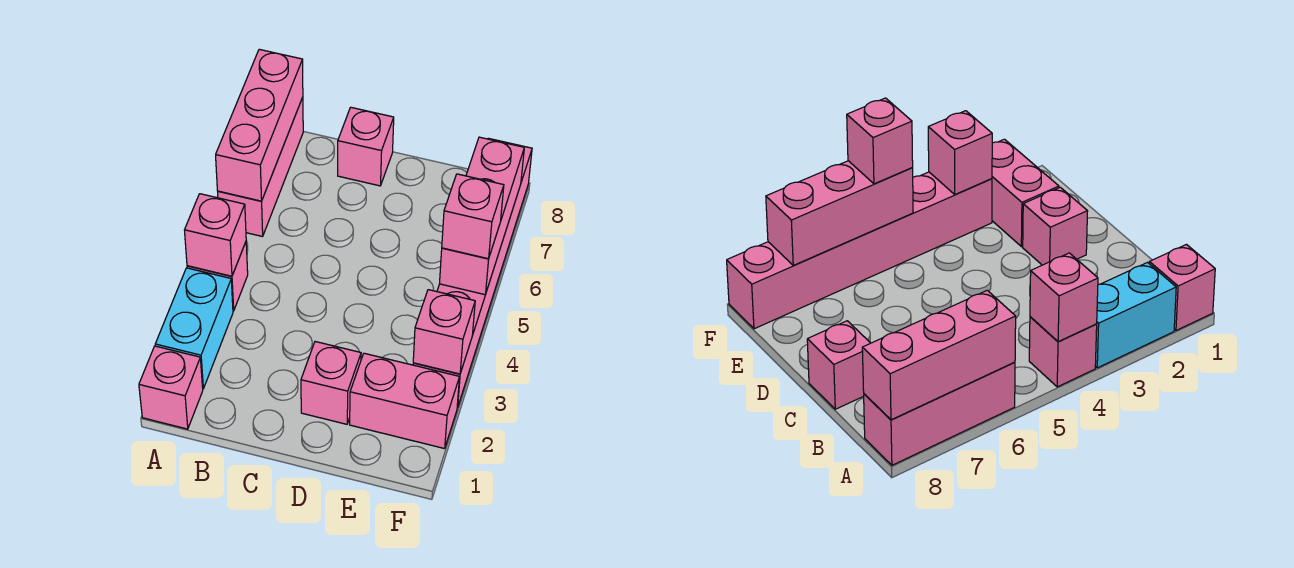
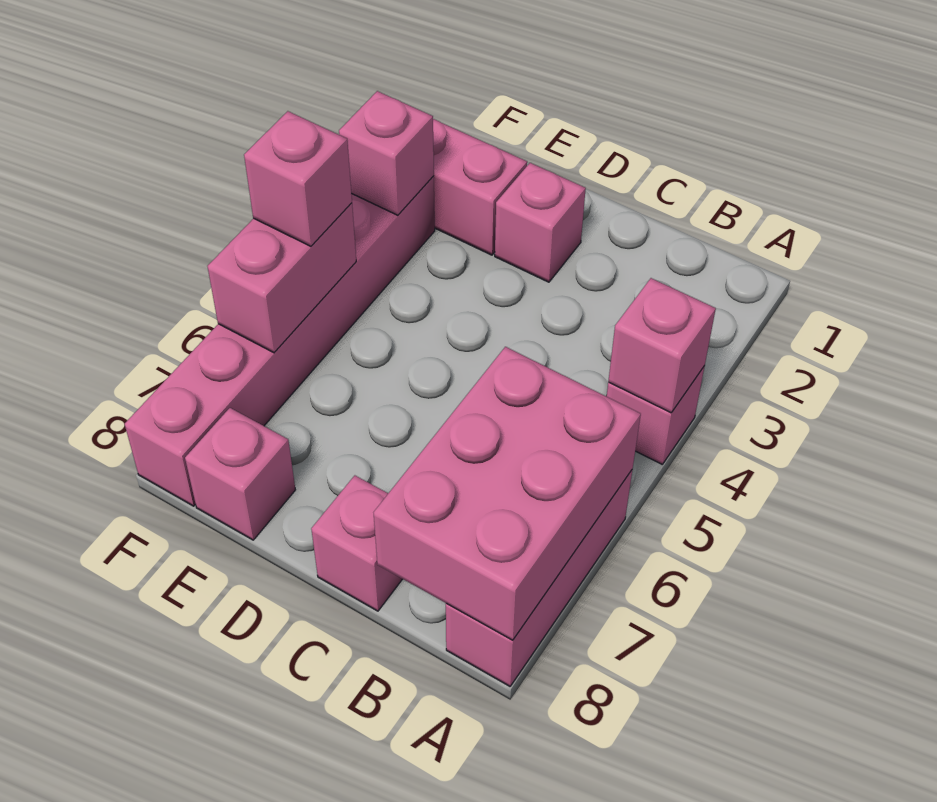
pink 1x1 brick [139,346,203,429] -> pink 1x1 brick moved to [185,408,295,540]
cyan 1x2 brick [155,268,233,389] -> none
pink 1x3 brick [216,49,303,201] -> pink 2x3 brick [374,347,641,640]
pink 1x3 brick [440,137,524,295] -> pink 1x2 brick [207,203,356,353]

